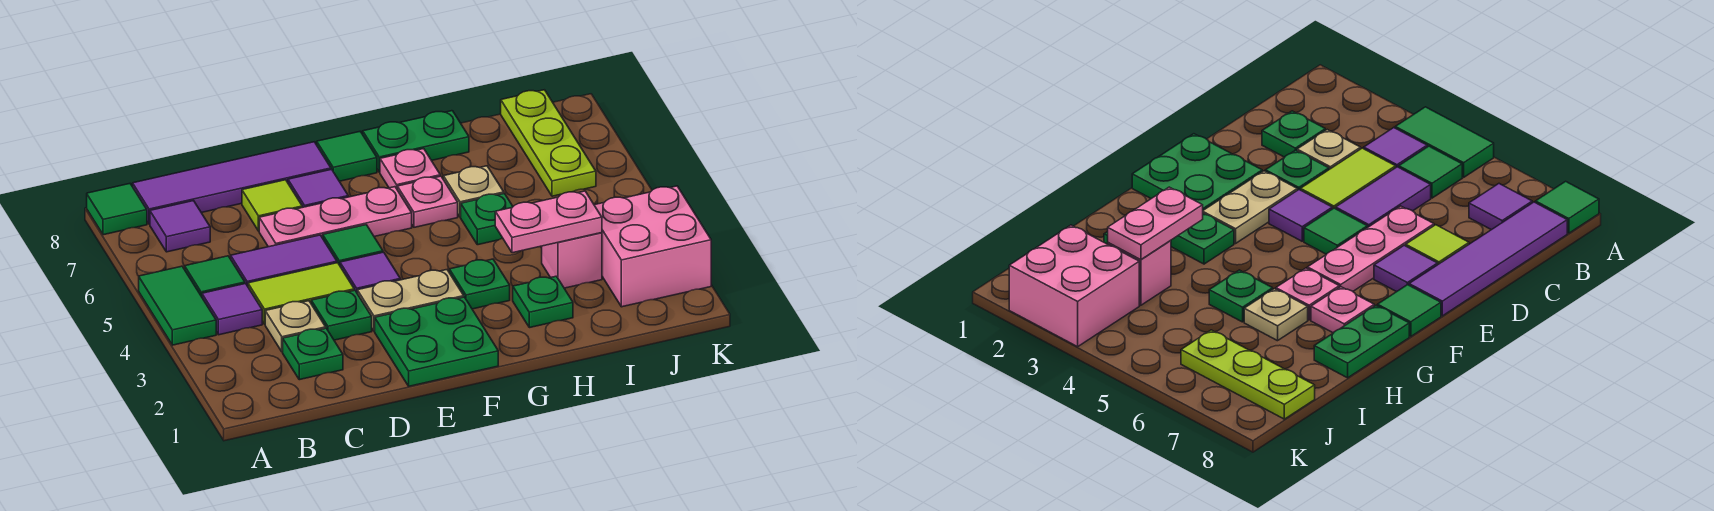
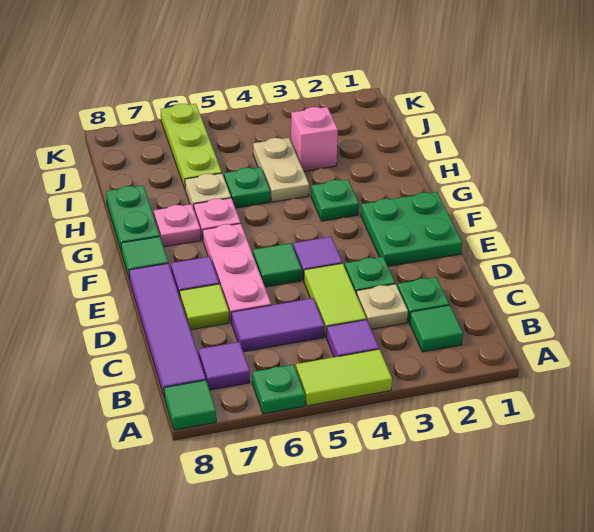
green 1x2 tile [139,266,216,345] -> lime 1x2 tile [296,349,392,406]
green 1x1 tile [185,256,245,297] -> green 1x1 tile moved to [410,305,463,352]
purple 1x2 tile [231,235,337,286] -> purple 1x2 tile turned to [231,298,324,352]
tan 1x2 plate [357,270,464,331] -> tan 1x2 plate moved to [253,138,309,202]
green 1x1 plate [513,276,573,328] -> green 1x1 plate moved to [252,364,305,414]
pink 1x2 plate [495,191,602,253] -> none
pink 2x2 brick [594,186,711,307] -> none
lime 1x3 plate [501,90,596,196] -> lime 1x3 plate turned to [160,104,222,188]

